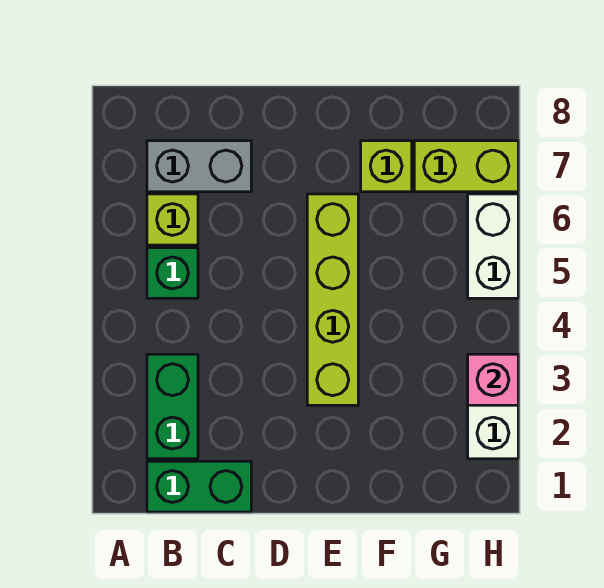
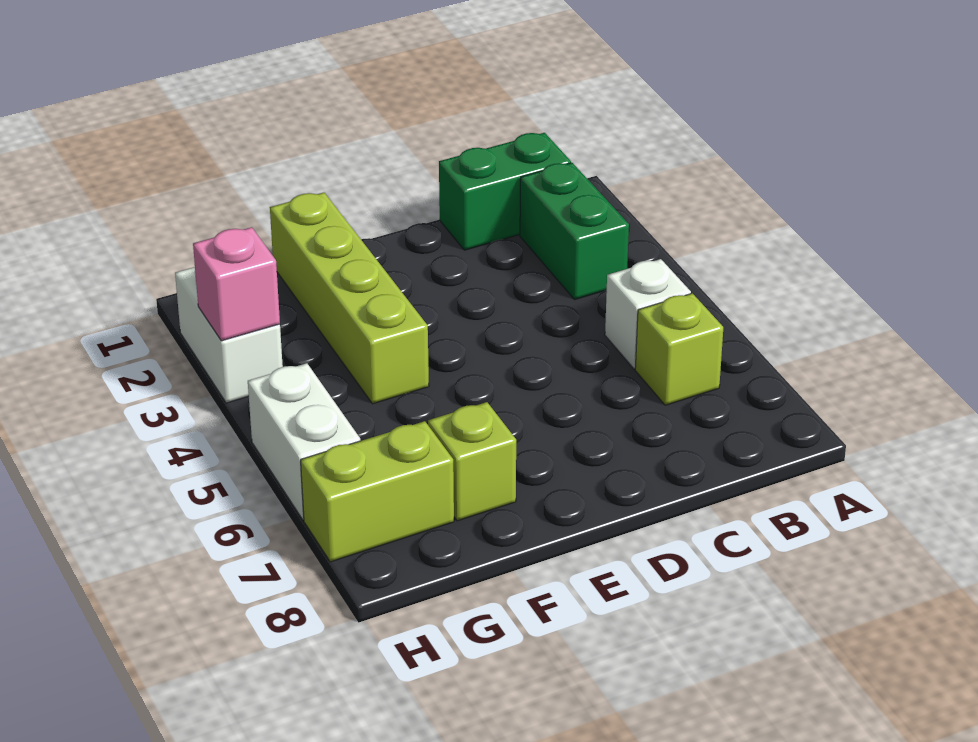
green 1x1 brick [147,248,198,298] -> white 1x1 brick [605,259,691,369]
grey 1x2 brick [147,141,251,192] -> none
lime 1x4 brick [307,194,358,405] -> lime 1x4 brick moved to [270,193,429,404]

